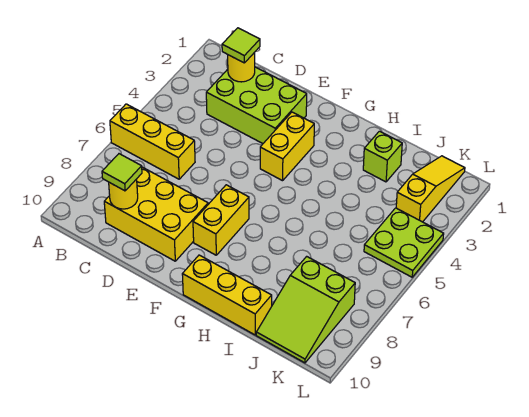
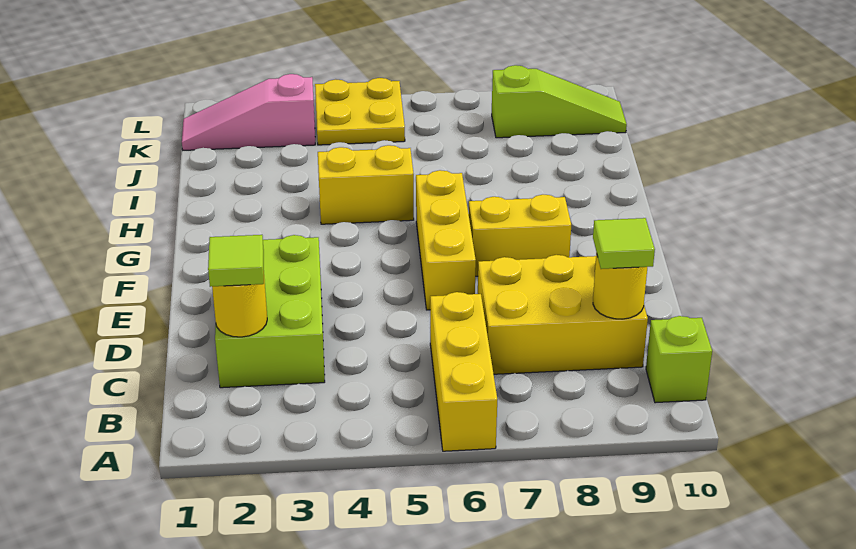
yellow 2x3 brick [104,167,208,261] -> yellow 2x3 brick turned to [478,255,648,374]
yellow 1x2 brick [260,112,314,181] -> yellow 1x2 brick moved to [318,145,414,224]
yellow 1x3 brick [182,255,272,335] -> yellow 1x3 brick moved to [416,170,476,310]
lime 1x1 brick [363,131,402,182] -> lime 1x1 brick moved to [646,316,712,403]
lime 2x3 slope [256,256,355,363] -> lime 1x3 slope [492,65,627,138]
yellow 1x3 slope [396,156,465,222] -> pink 1x3 slope [182,74,315,150]
lime 2x2 plate [364,208,444,277] -> yellow 2x2 plate [315,78,405,145]

